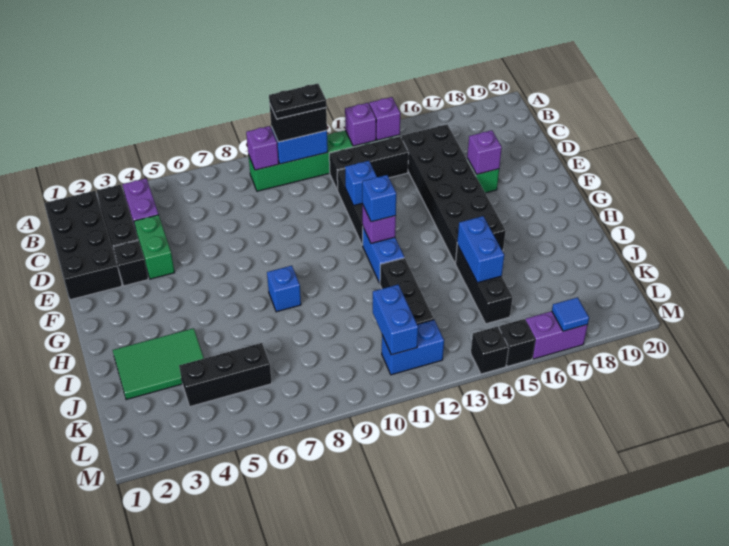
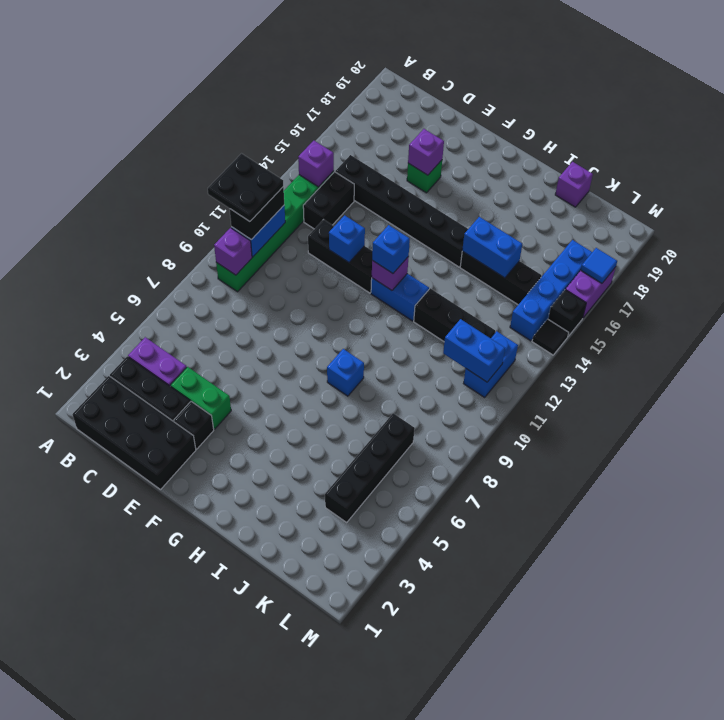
black 1x2 plate [269,84,326,119] -> black 2x2 plate [208,154,283,222]
purple 1x1 brick [345,103,376,146] -> purple 1x1 brick moved to [555,162,593,207]
black 1x3 brick [329,136,409,190] -> black 1x2 brick [303,172,354,229]
black 2x6 brick [401,125,506,264] -> black 1x6 brick [335,155,468,267]
green 2x3 tile [113,328,204,400] -> none
black 1x3 brick [179,343,272,407] -> black 1x4 brick [325,413,415,522]
none -> blue 1x4 brick [510,240,592,341]
black 1x1 brick [471,326,509,374] -> black 1x1 tile [532,319,569,355]

